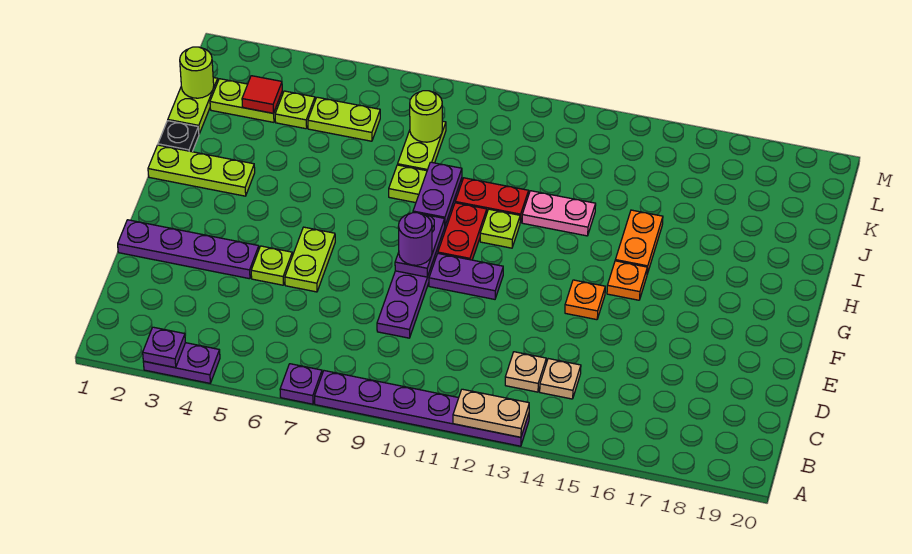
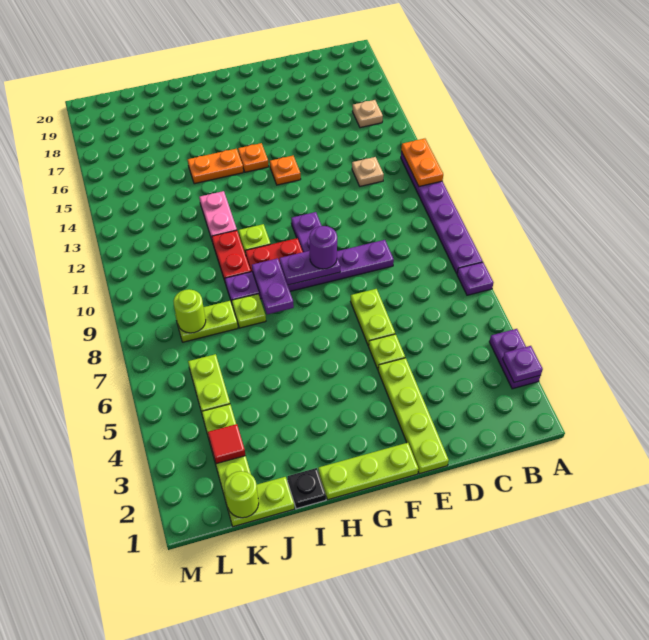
tan 1x2 plate [453,389,529,437] -> orange 1x2 plate [401,139,443,187]
tan 1x1 plate [540,359,581,399] -> tan 1x1 plate moved to [352,100,383,128]
purple 1x4 plate [118,220,259,279] -> lime 1x4 plate [378,358,449,474]
lime 1x2 plate [285,227,335,292] -> lime 1x2 plate turned to [351,289,395,346]
lime 1x3 plate [148,145,255,196] -> lime 1x3 plate turned to [318,443,418,500]
purple 1x2 plate [413,162,462,225] -> purple 1x2 plate turned to [252,258,294,314]

